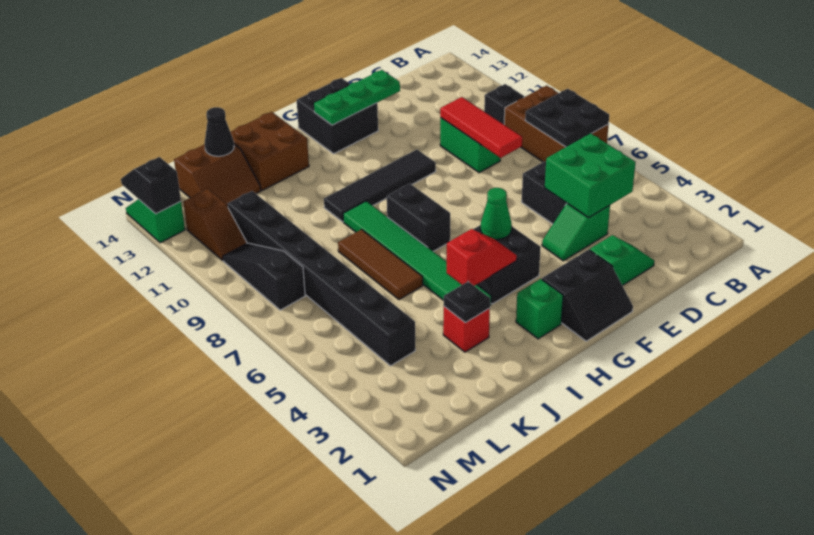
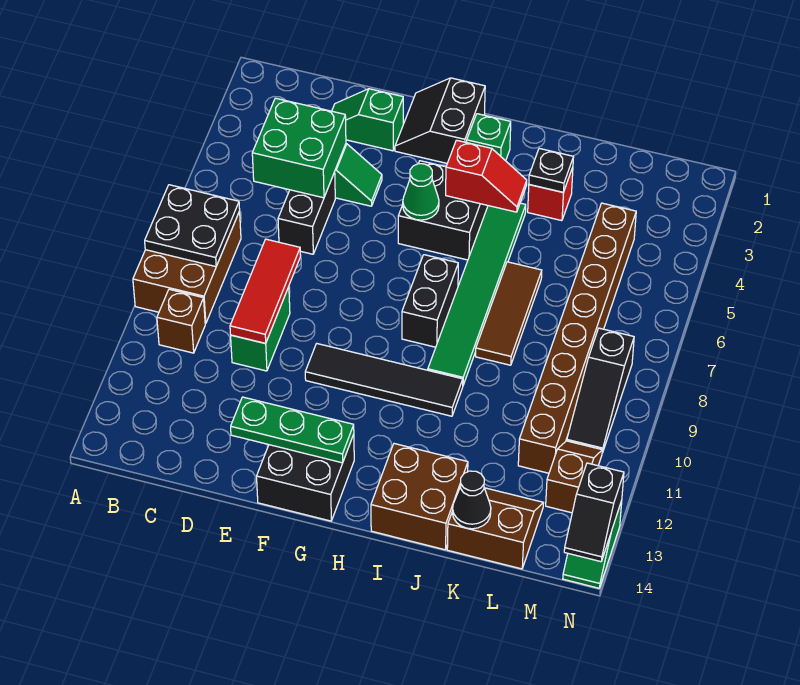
black 1x1 brick [484,84,524,124] -> brown 1x1 brick [157,289,205,353]
black 2x2 slope [542,250,633,341] -> black 2x2 slope turned to [395,78,485,163]
red 1x2 slope [447,229,517,286] -> red 1x2 slope turned to [446,140,527,212]
black 1x8 brick [228,191,415,366] -> brown 1x8 brick [518,203,636,473]

